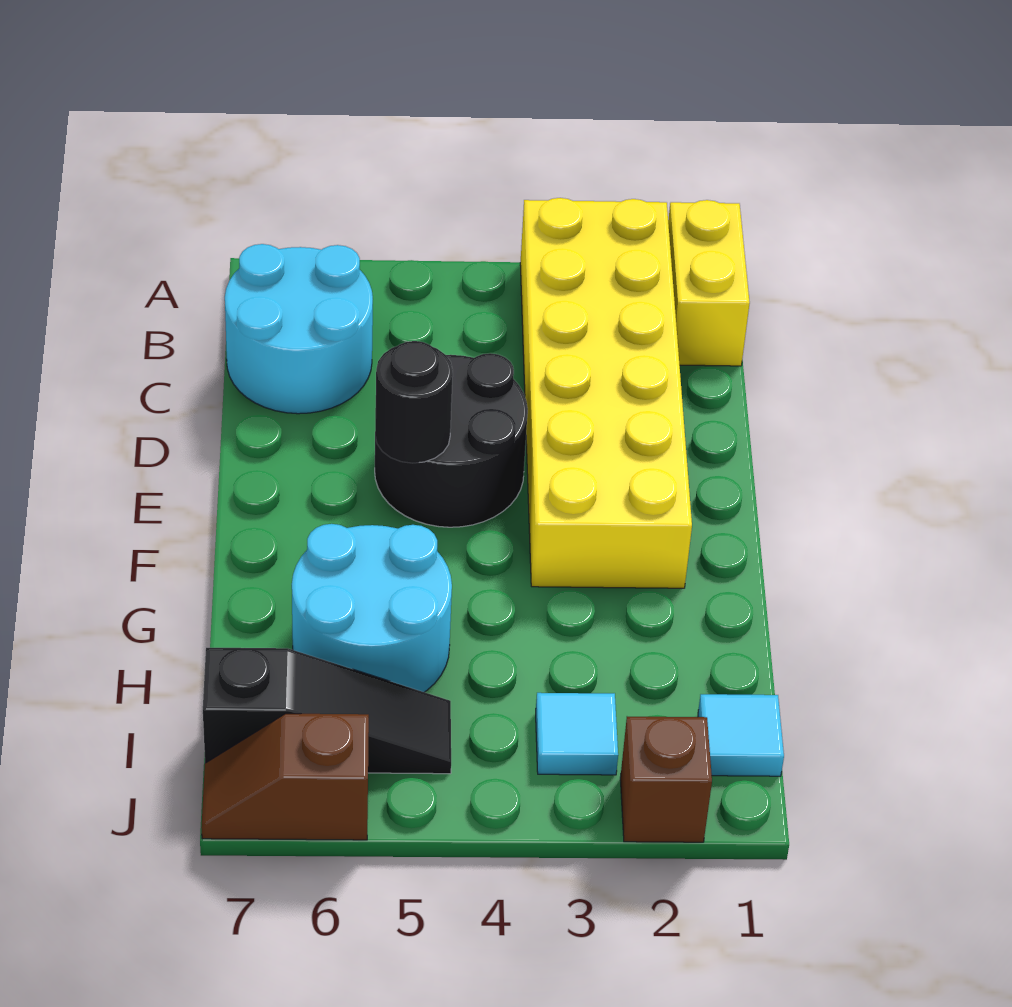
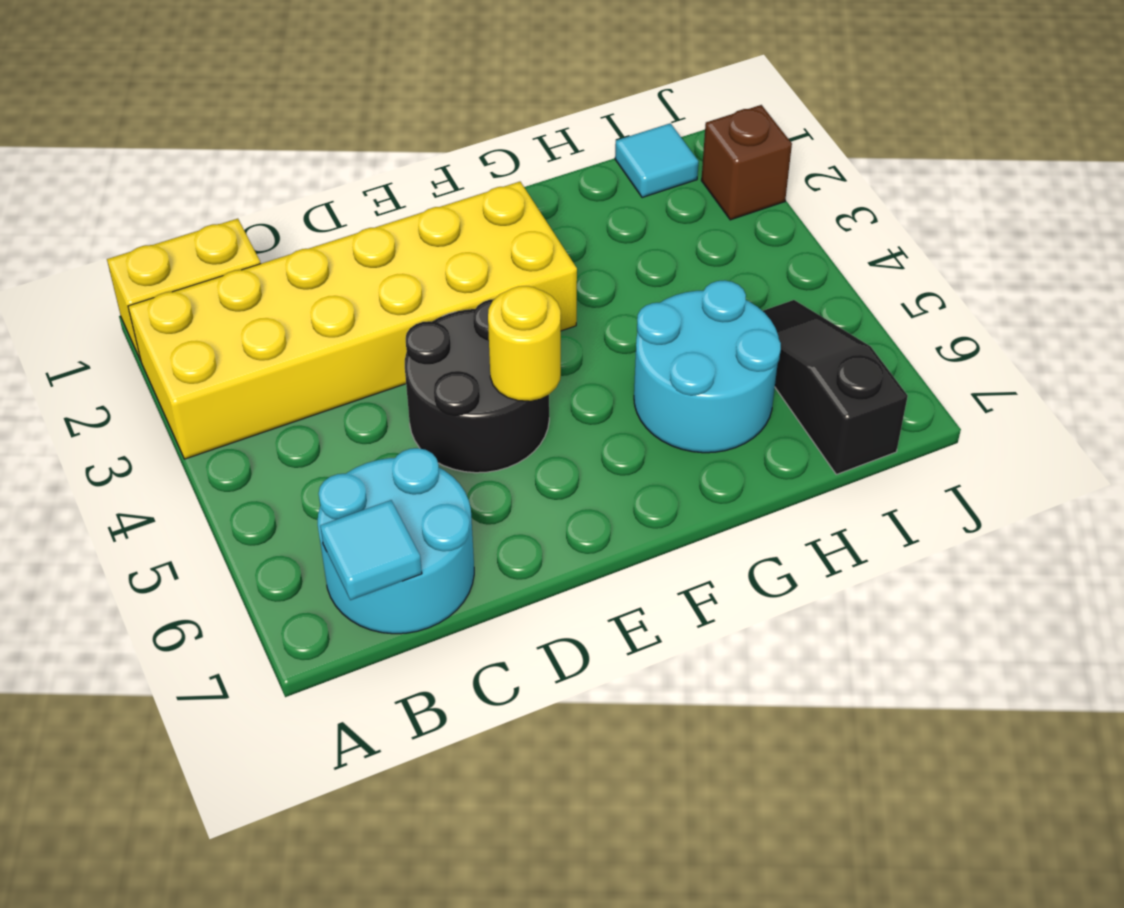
black 1x1 round brick [375,341,453,463] -> yellow 1x1 round brick [488,286,561,401]
cyan 1x1 tile [536,693,618,775] -> cyan 1x1 tile moved to [320,500,422,600]
brown 1x2 slope [201,714,369,840] -> none

